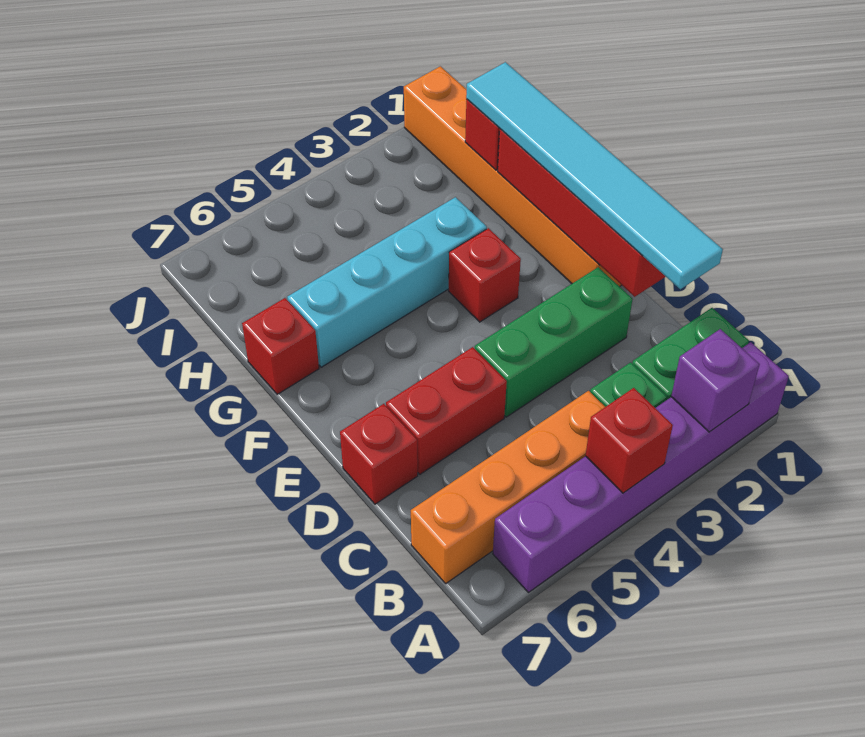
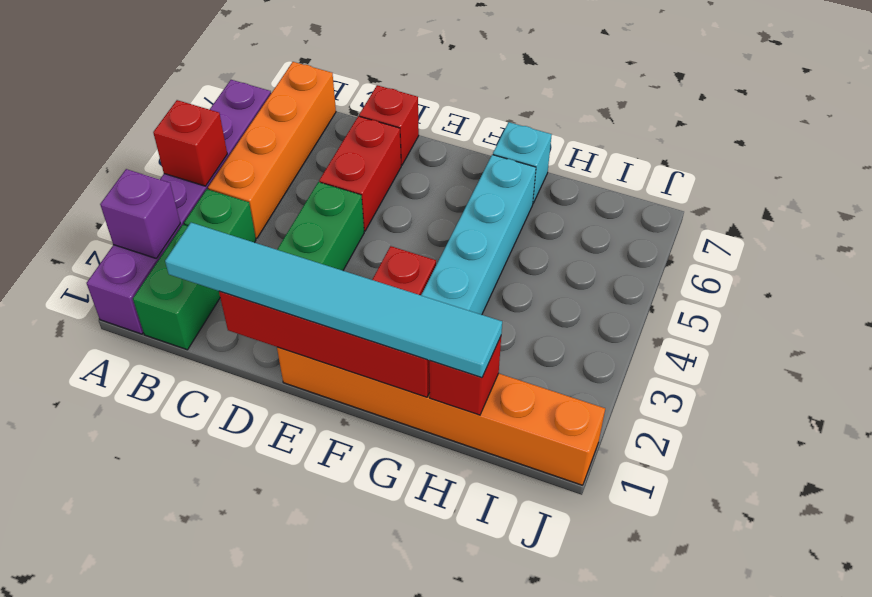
red 1x1 brick [242,298,319,394] -> cyan 1x1 brick [493,122,552,203]

